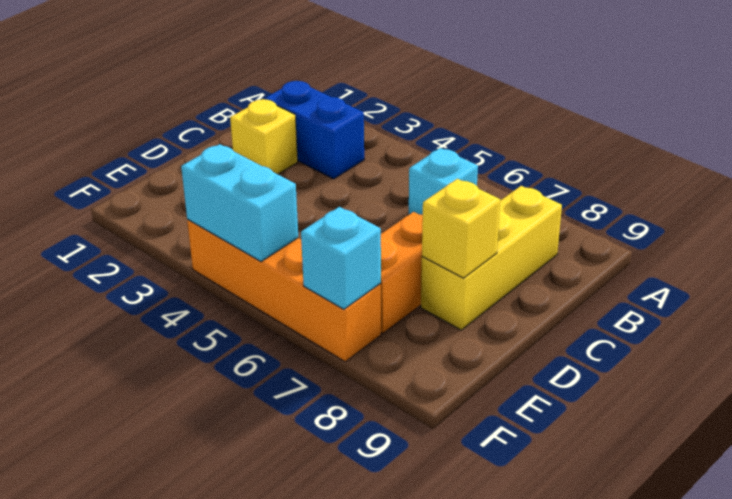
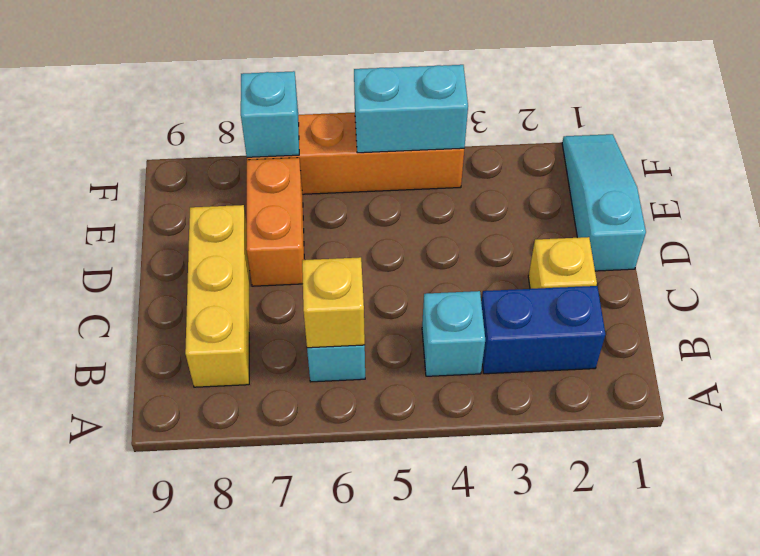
none -> cyan 1x1 brick [422,291,485,376]
none -> cyan 1x3 slope [562,134,646,271]
yellow 1x1 brick [422,179,500,278] -> yellow 1x1 brick moved to [302,257,365,348]

